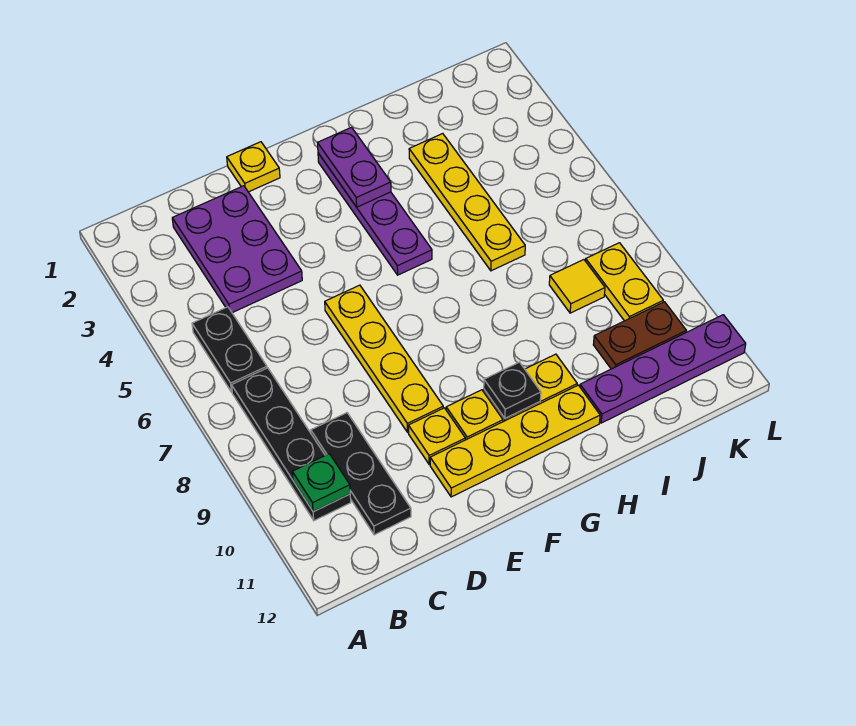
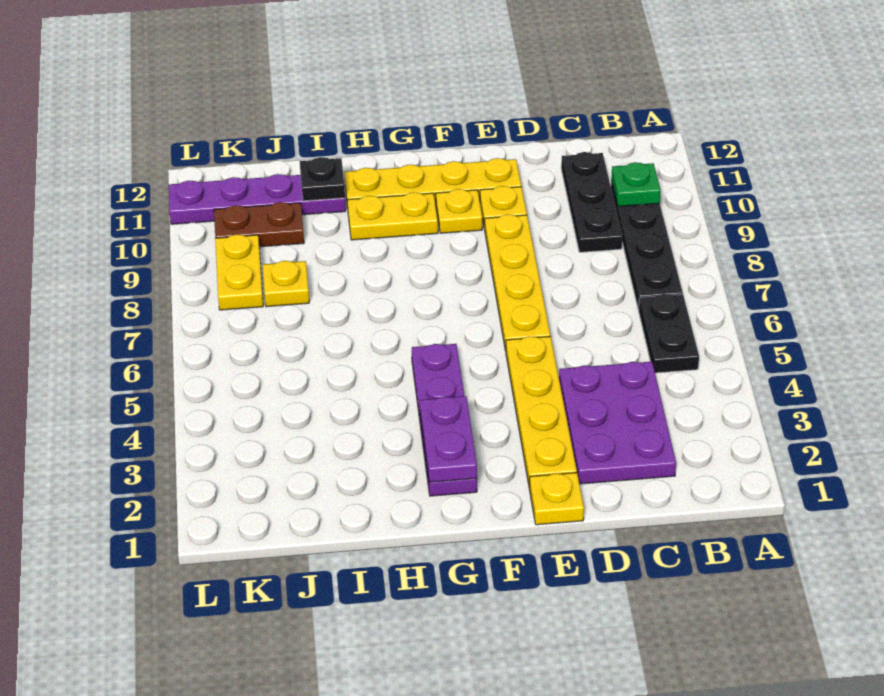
black 1x1 plate [484,362,541,418] -> black 1x1 plate moved to [300,157,345,201]
yellow 1x4 plate [409,134,525,271] -> yellow 1x4 plate moved to [506,336,577,488]
yellow 1x1 tile [549,260,605,313] -> yellow 1x1 plate [263,261,309,307]

